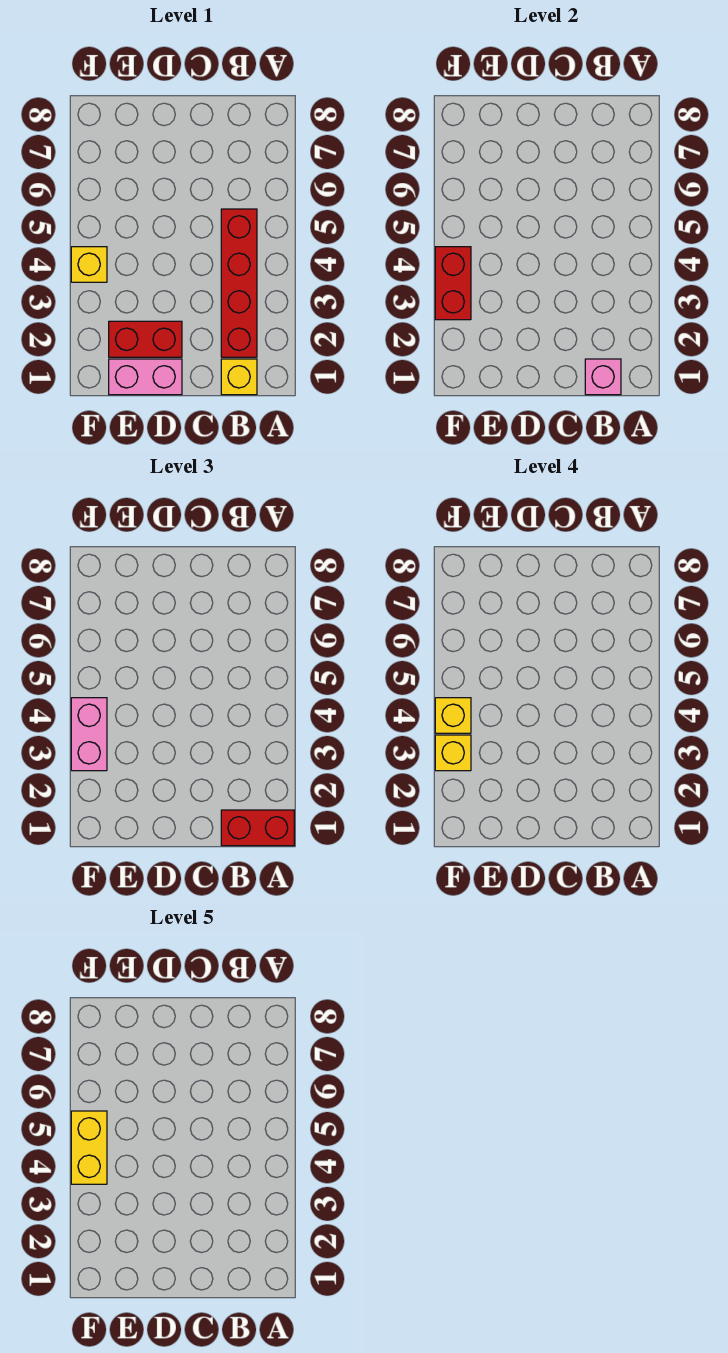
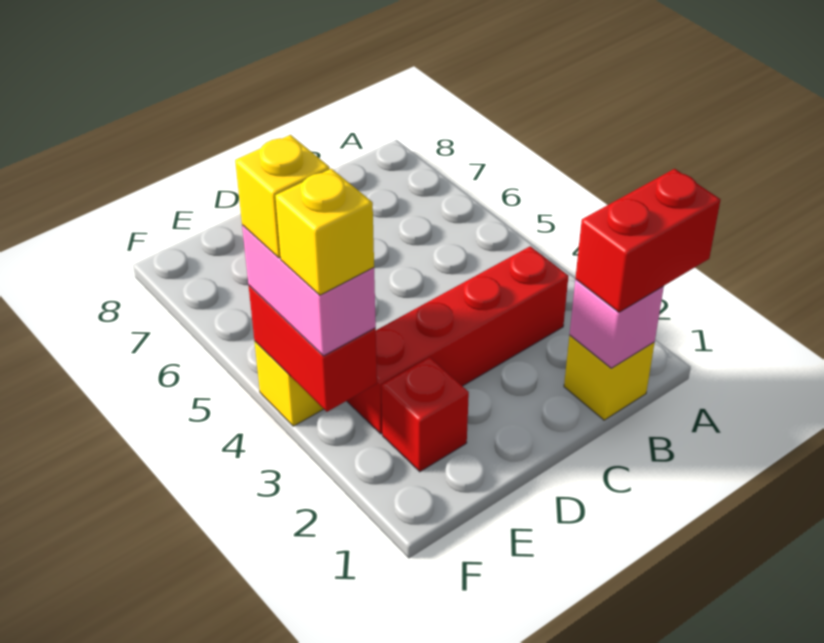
red 1x4 brick [221,209,257,357] -> red 1x4 brick turned to [347,246,568,434]
pink 1x2 brick [109,359,182,395] -> none
red 1x2 brick [109,321,182,357] -> red 1x1 brick [381,357,469,472]
yellow 1x2 brick [71,1111,107,1184] -> none

